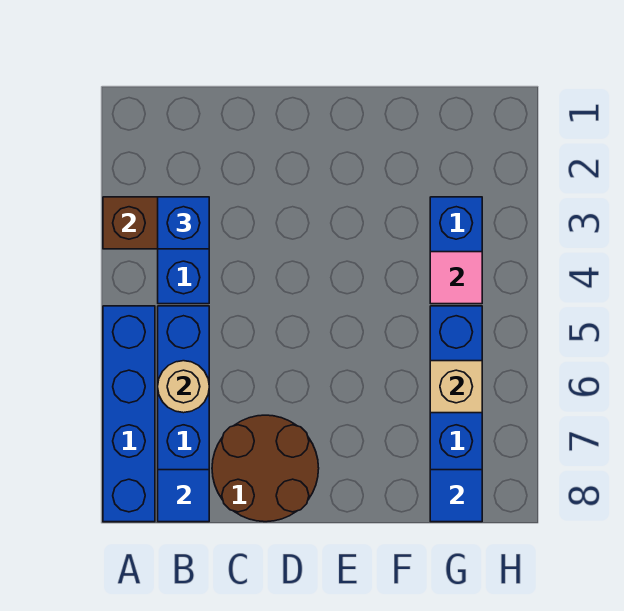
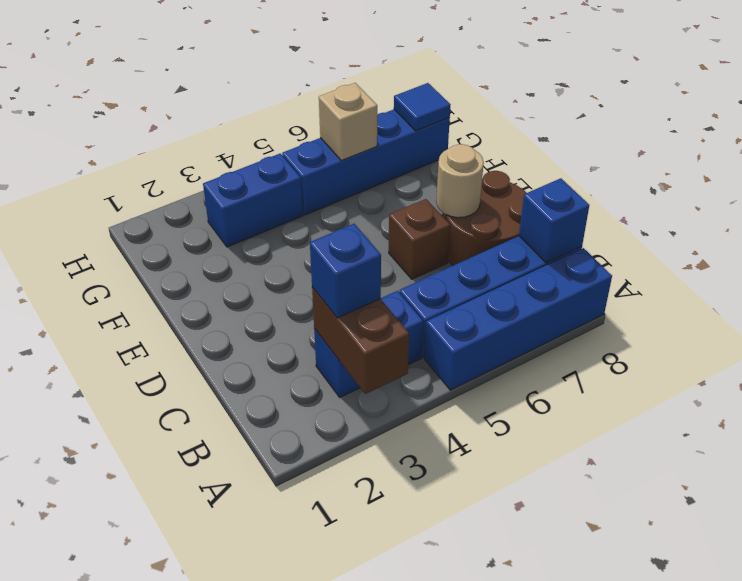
tan 1x1 round brick [158,361,209,413] -> tan 1x1 round brick moved to [436,144,484,218]
blue 1x1 tile [158,470,209,522] -> blue 1x1 brick [519,178,589,263]
none -> brown 1x1 brick [389,199,450,279]
pink 1x1 tile [430,252,482,304] -> none

